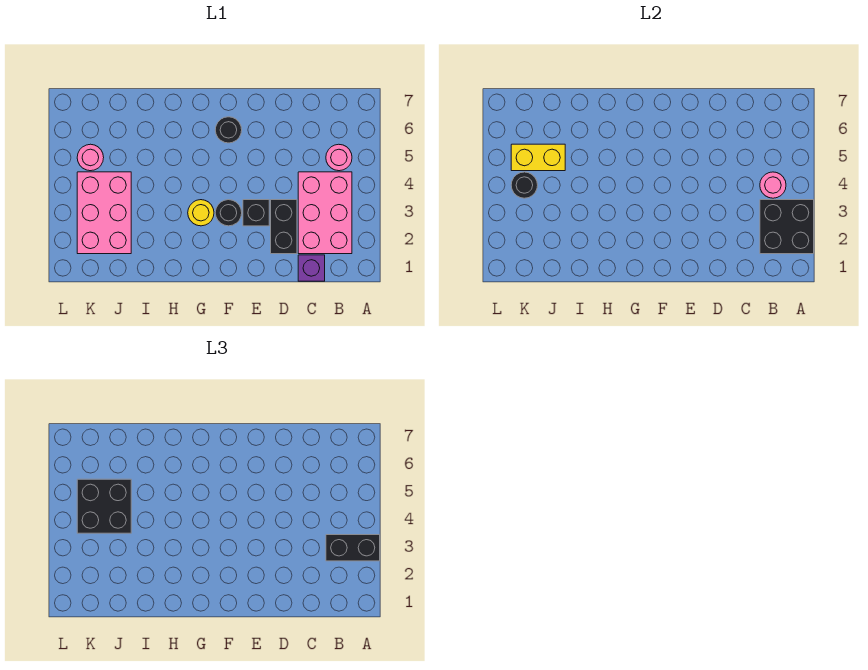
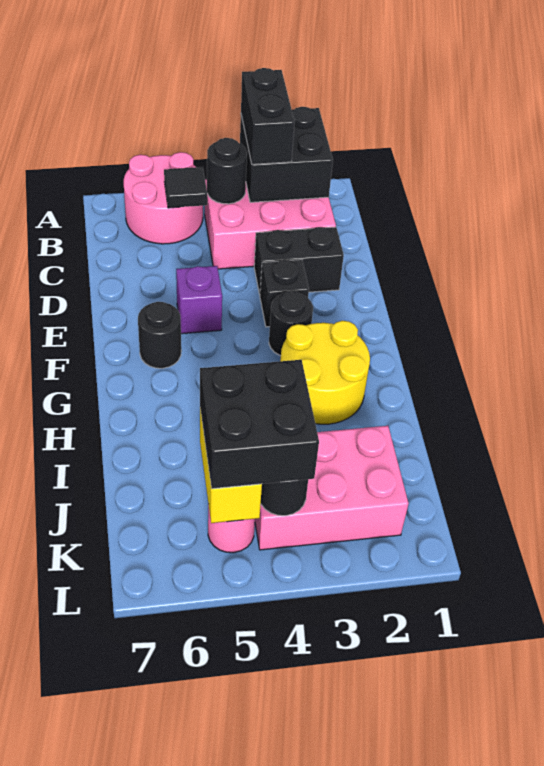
pink 1x1 round brick [760,172,786,198] -> black 1x1 round brick [207,138,247,204]
pink 1x1 round brick [326,144,352,171] -> pink 2x2 round brick [124,152,203,244]
none -> black 1x1 tile [164,167,207,208]
purple 1x1 brick [298,255,325,281] -> purple 1x1 brick moved to [176,266,222,334]
yellow 1x1 round brick [188,200,214,226] -> yellow 2x2 round brick [280,321,370,424]

